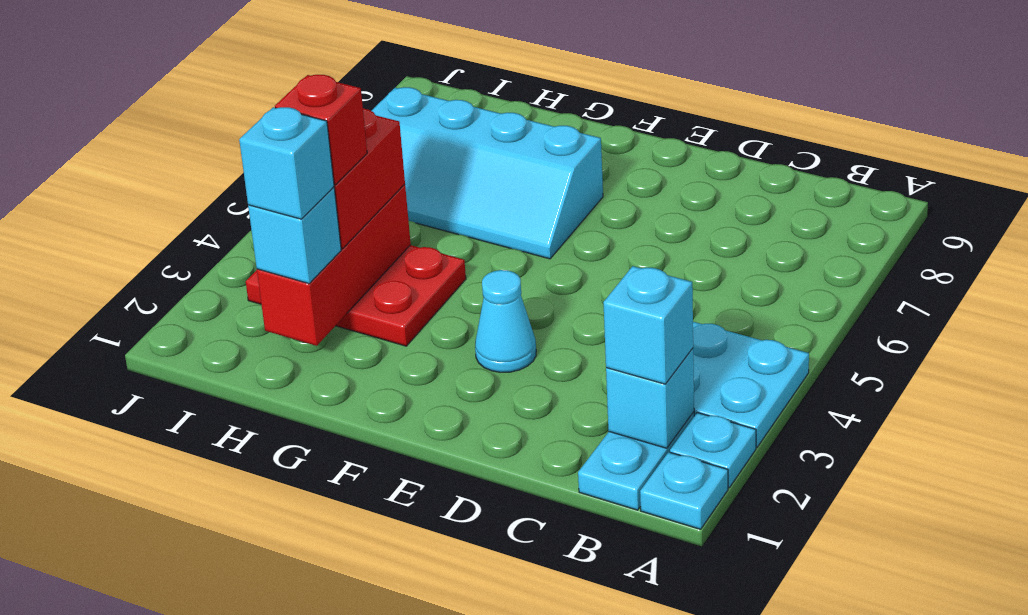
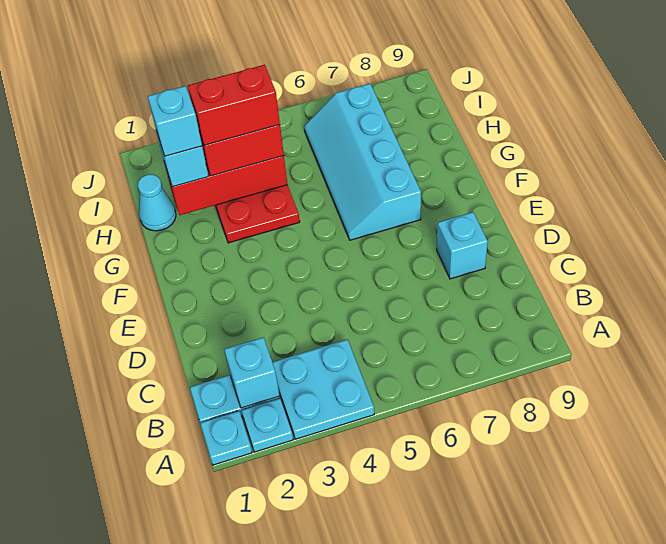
cyan 1x1 brick [603,266,693,384] -> cyan 1x1 brick moved to [437,212,488,279]
cyan 1x1 cone [475,270,536,372] -> cyan 1x1 cone moved to [138,174,176,231]
red 1x1 brick [275,75,367,185] -> red 1x2 brick [188,65,280,145]

